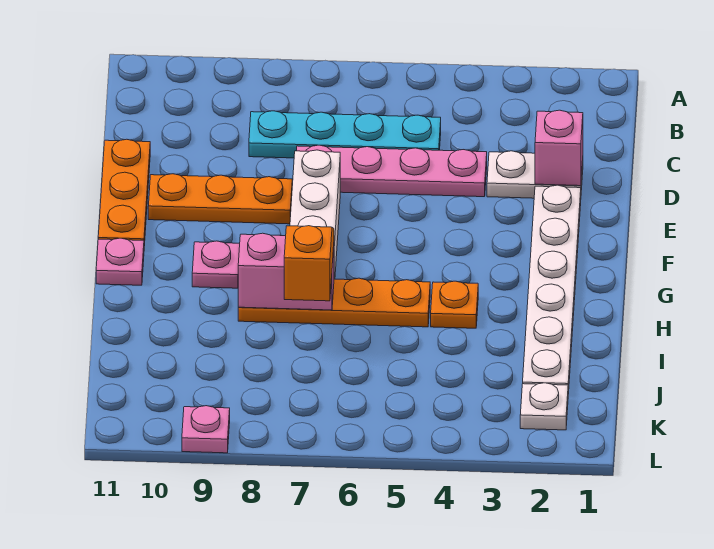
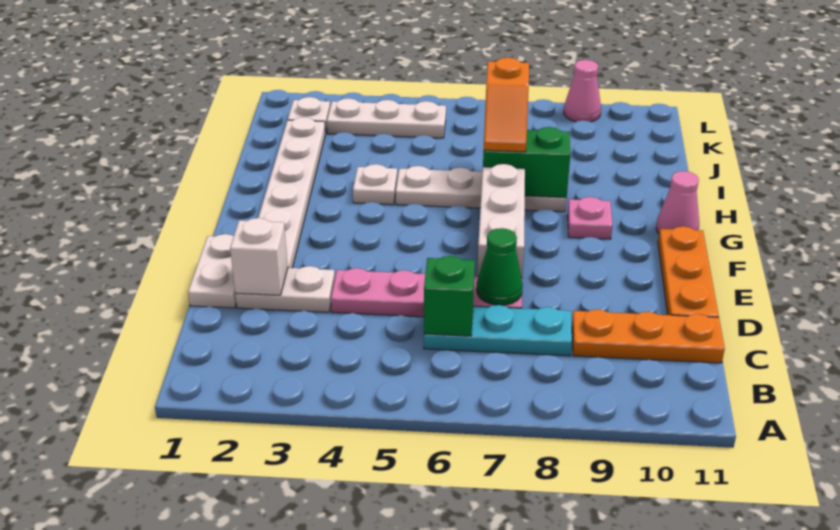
cyan 1x4 plate [249,111,441,158] -> cyan 1x3 plate [424,305,572,356]
none -> green 1x1 brick [424,256,475,336]
none -> white 1x2 plate [188,234,236,308]
pink 1x1 brick [535,110,583,186] -> white 1x1 brick [230,218,288,295]
none -> green 1x1 cone [476,228,523,305]
orange 1x3 plate [148,174,292,224] -> orange 1x3 plate moved to [572,309,725,363]
pink 1x1 plate [96,238,144,285] -> pink 1x1 cone [656,171,699,234]
orange 1x1 plate [431,281,478,328] -> white 1x1 plate [353,164,397,205]
orange 1x4 plate [238,278,430,327] -> white 1x4 plate [396,166,567,212]
pink 1x2 brick [238,233,334,310] -> green 1x2 brick [483,127,570,198]
none -> white 1x3 plate [327,98,446,138]
pink 1x1 plate [182,406,230,453] -> pink 1x1 cone [564,60,601,122]

